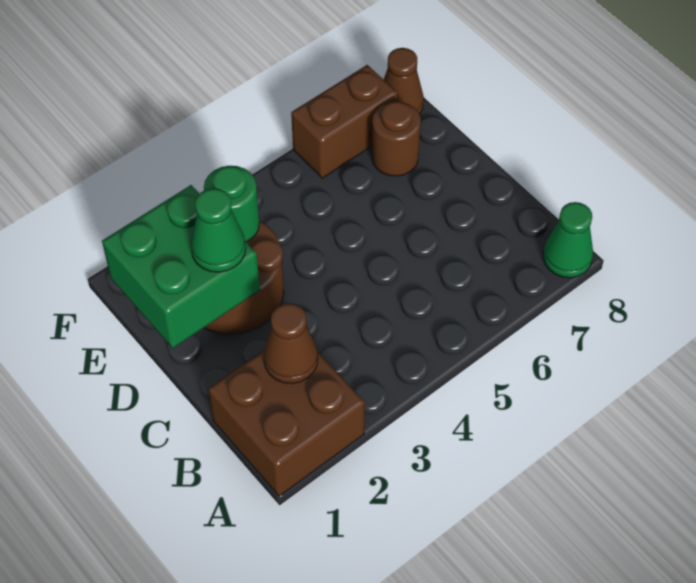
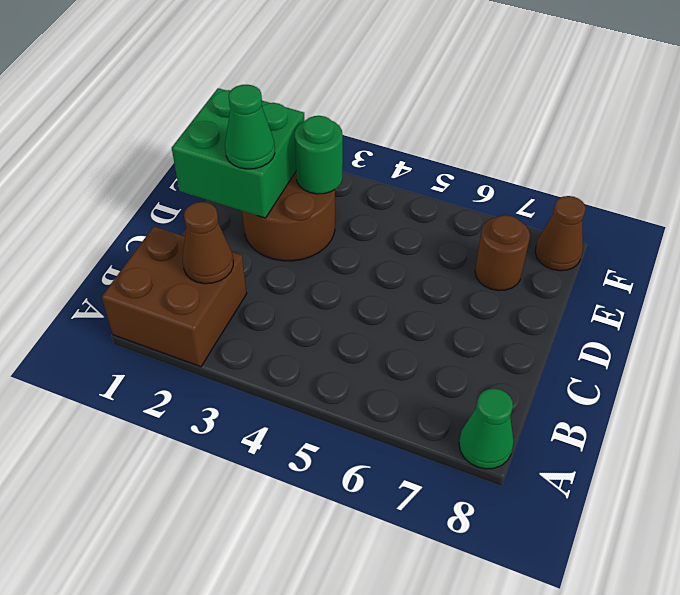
brown 1x2 brick [291,65,398,178] -> none

